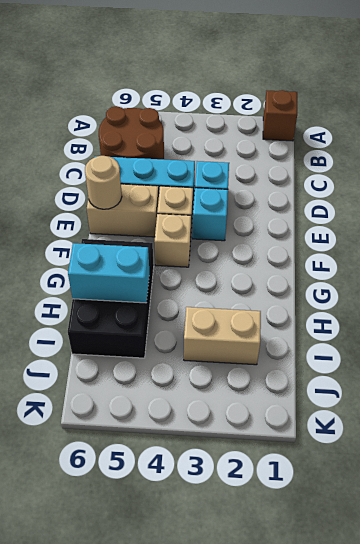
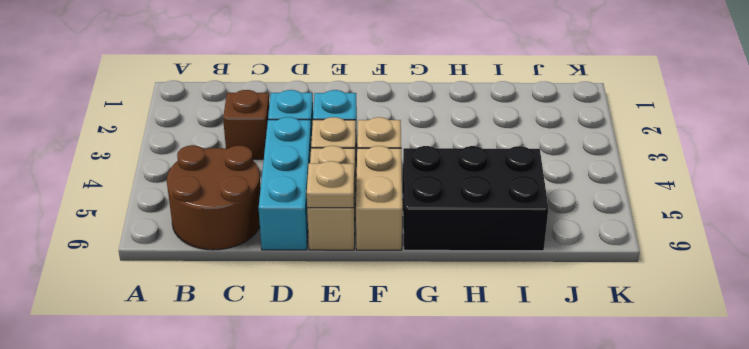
brown 1x1 brick [263,90,297,141] -> brown 1x1 brick moved to [223,90,269,159]
tan 1x1 round brick [85,156,122,209] -> tan 1x1 plate [307,161,354,208]
cyan 1x2 brick [68,243,149,303] -> none
tan 1x2 brick [184,307,261,365] -> tan 1x2 brick moved to [356,146,402,250]

